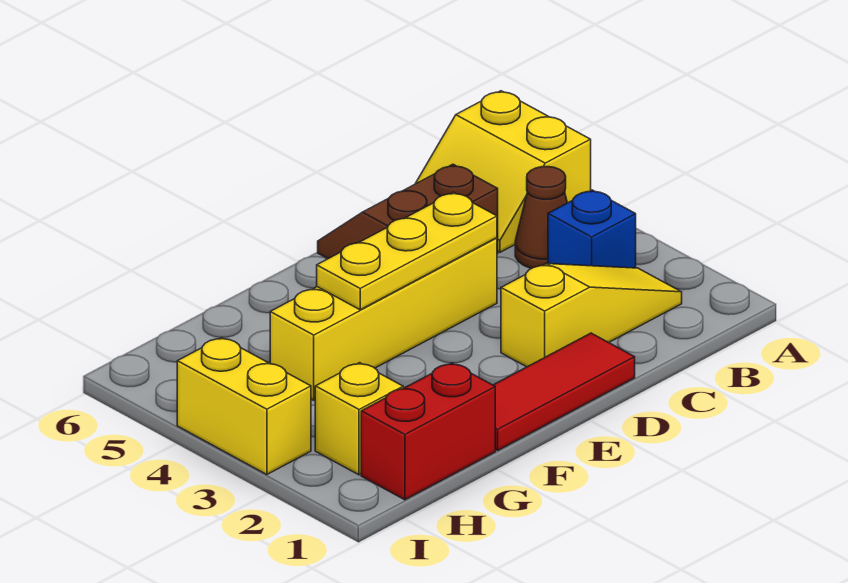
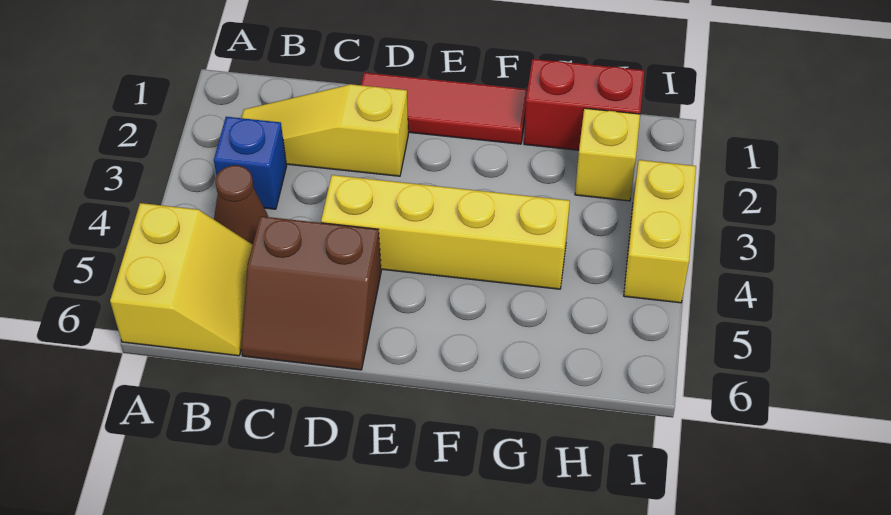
yellow 1x3 plate [317,192,497,310] -> none

